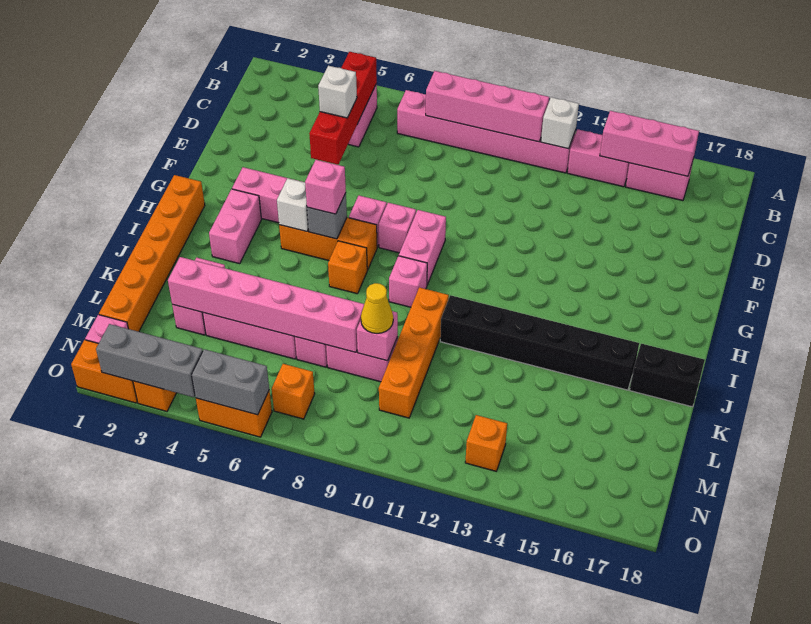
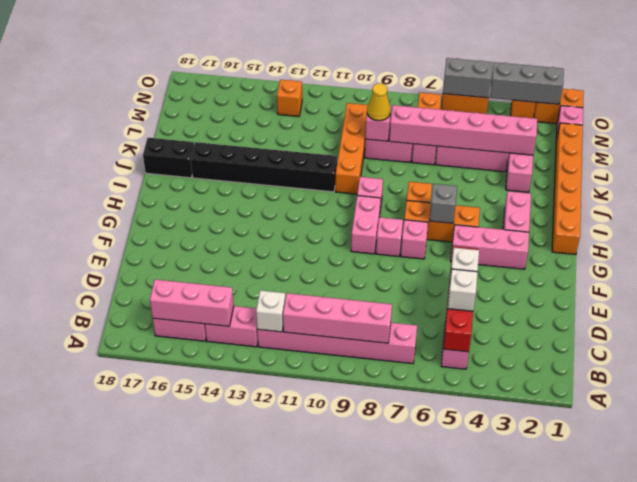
white 1x1 brick [277,178,308,231] -> white 1x1 brick moved to [448,269,478,311]
pink 1x1 brick [305,160,346,214] -> none

